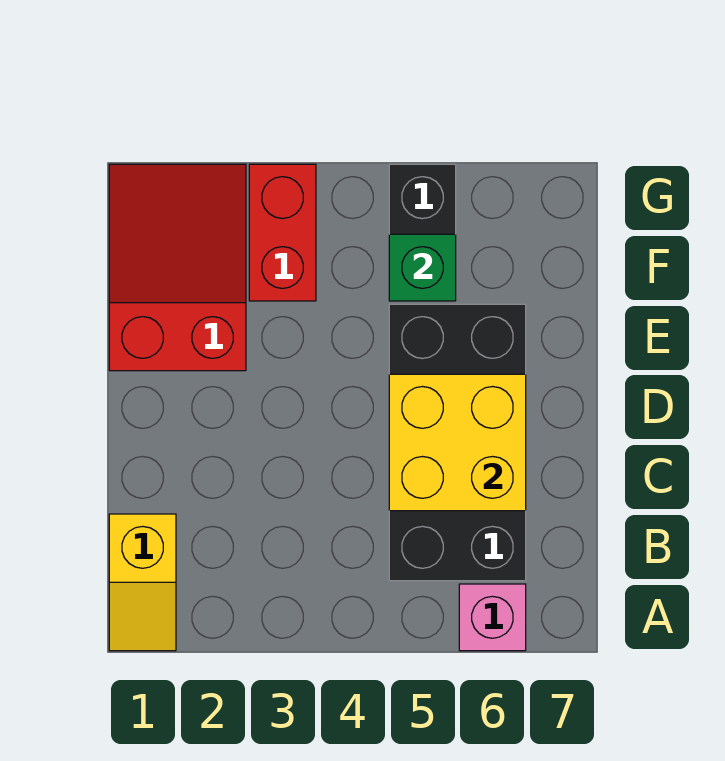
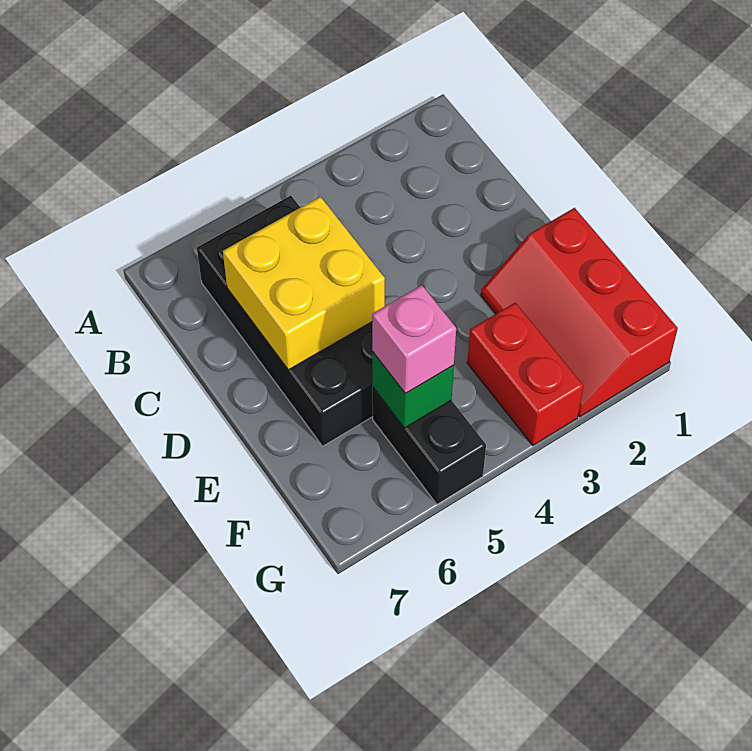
yellow 1x2 slope [109,514,176,651] -> none
pink 1x1 brick [459,584,526,651] -> pink 1x1 brick moved to [372,285,456,394]
red 2x3 slope [109,164,246,371] -> red 2x3 slope turned to [481,208,678,417]

